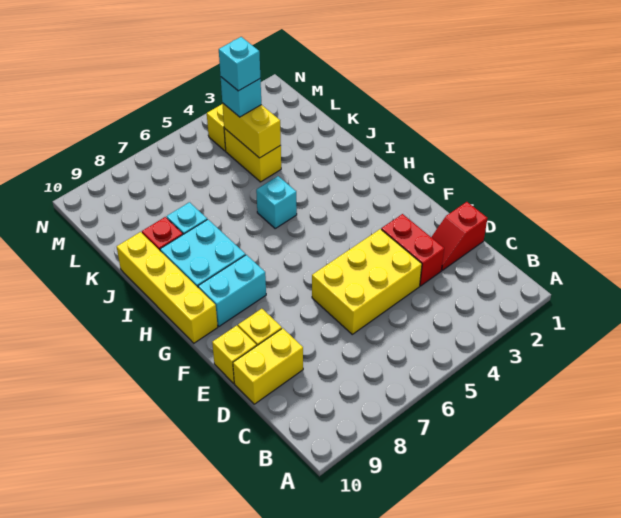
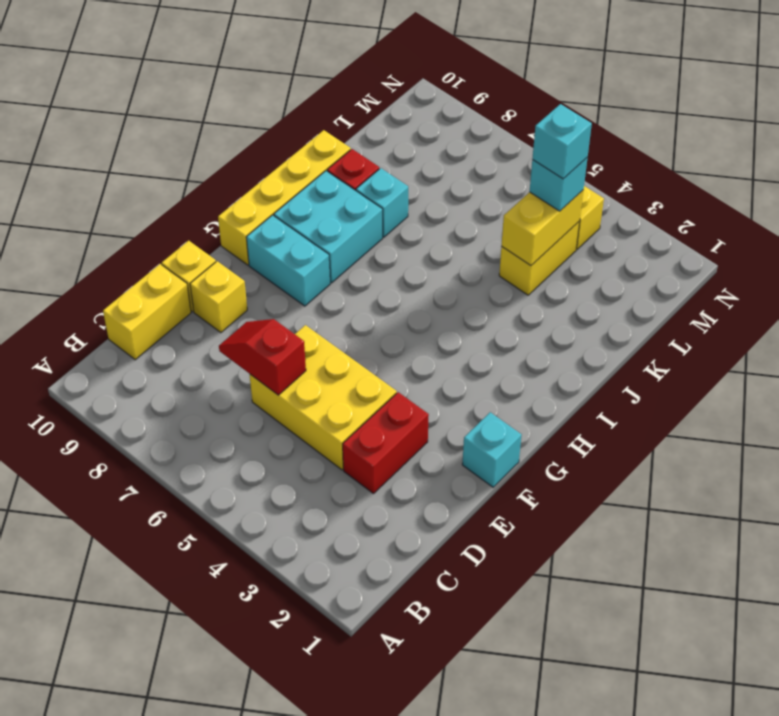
red 1x2 slope [431,202,487,270] -> red 1x2 slope moved to [219,319,306,395]
yellow 1x2 brick [233,328,303,404] -> yellow 1x2 brick turned to [103,264,191,360]
cyan 1x1 brick [256,176,297,228] -> cyan 1x1 brick moved to [462,412,522,487]

